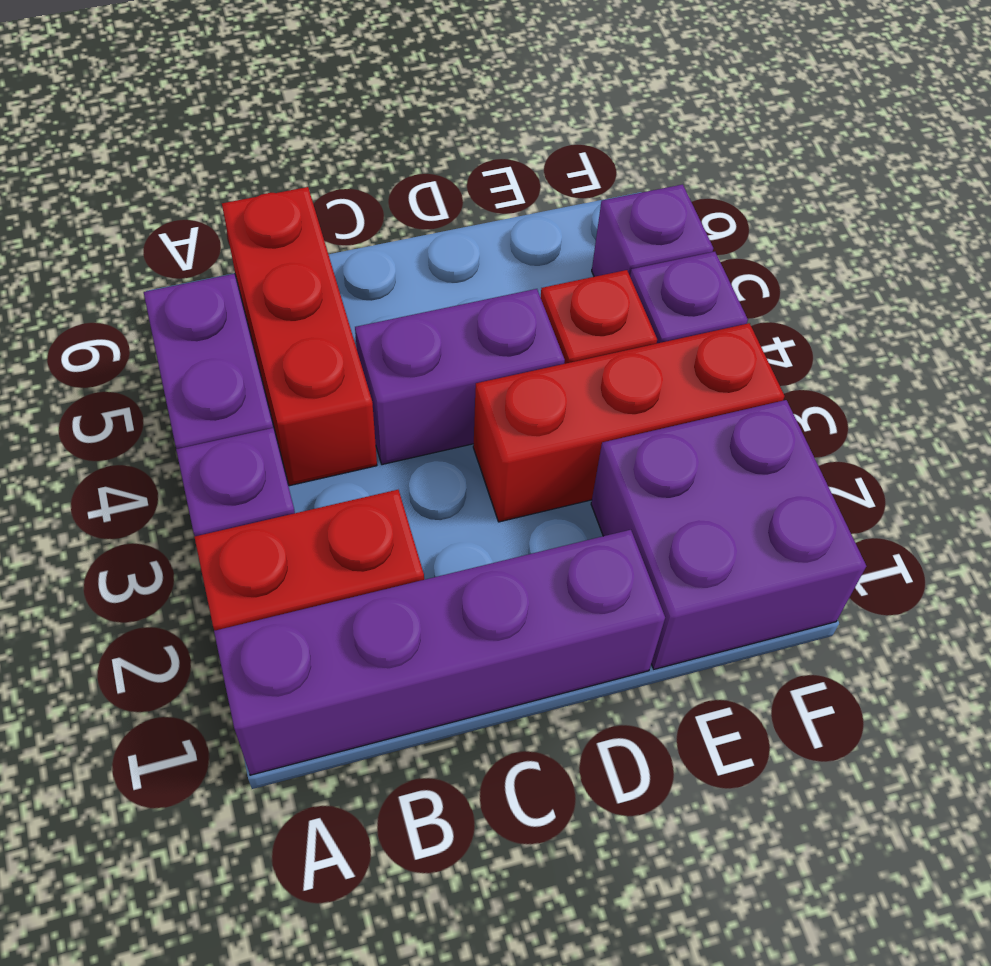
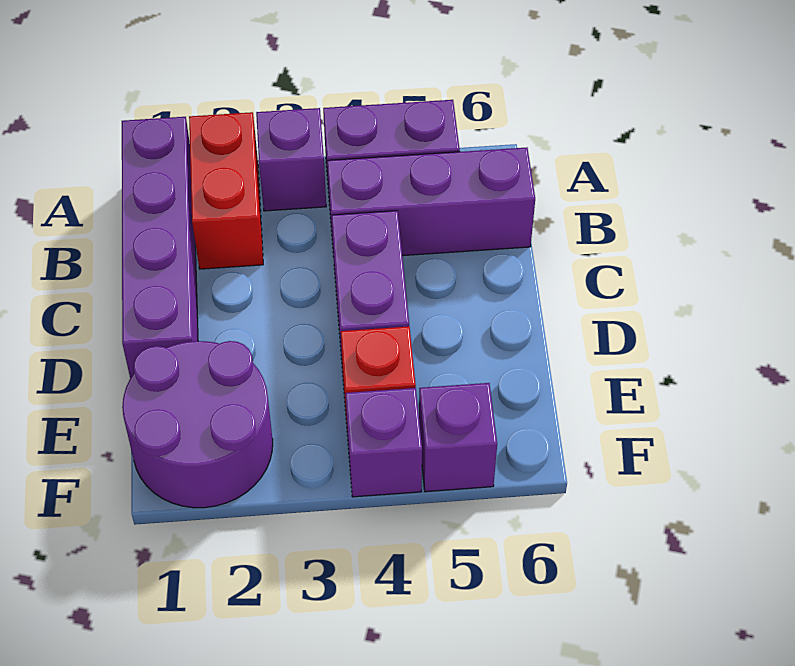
red 1x3 brick [222,187,377,486] -> purple 1x3 brick [327,148,535,257]
red 1x3 brick [473,323,785,522] -> none
purple 2x2 brick [591,400,866,669] -> purple 2x2 round brick [122,341,273,508]

